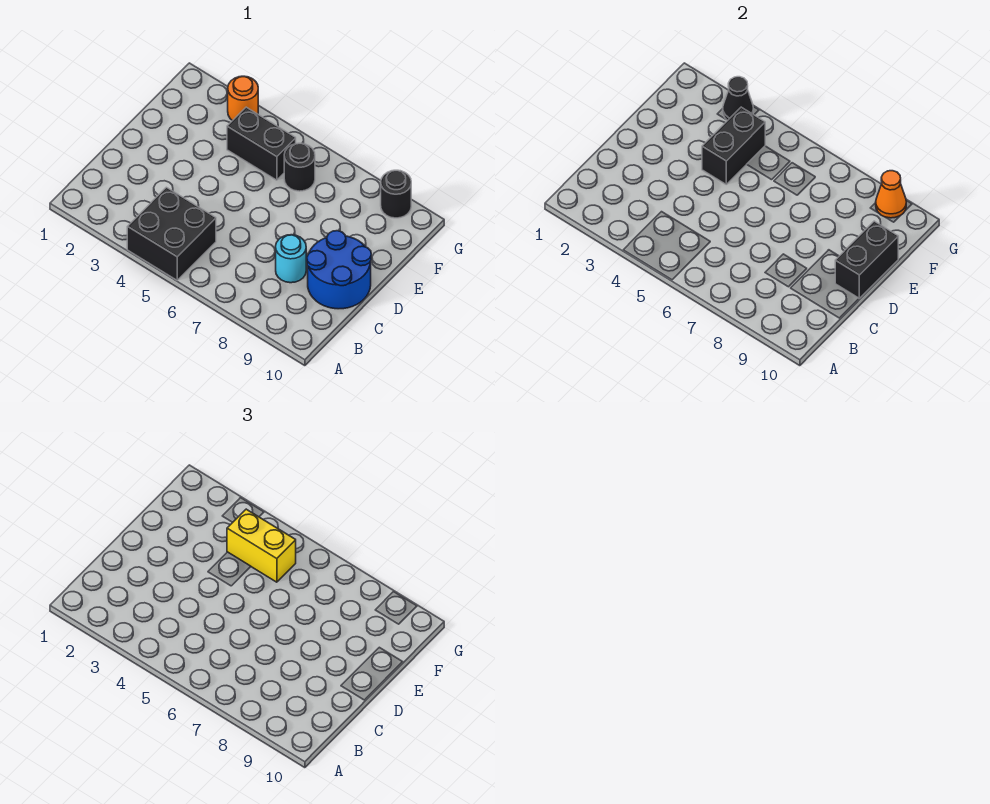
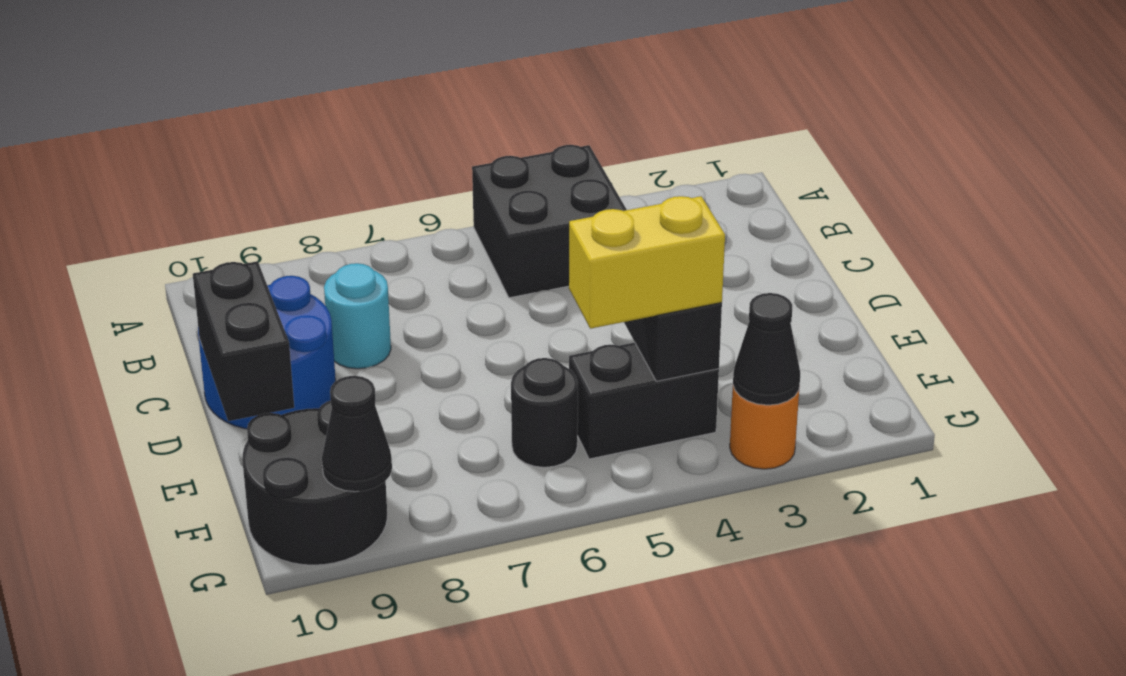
black 1x1 round brick [381,170,411,218] -> black 2x2 round brick [242,401,387,565]
orange 1x1 cone [876,171,906,218] -> black 1x1 cone [322,376,392,492]

